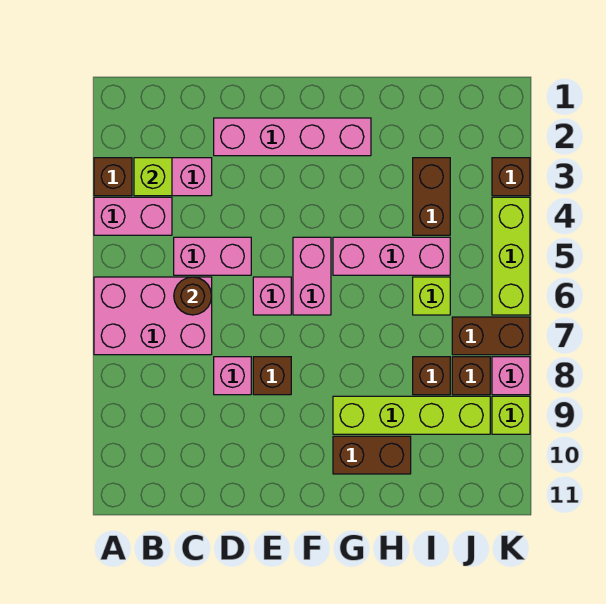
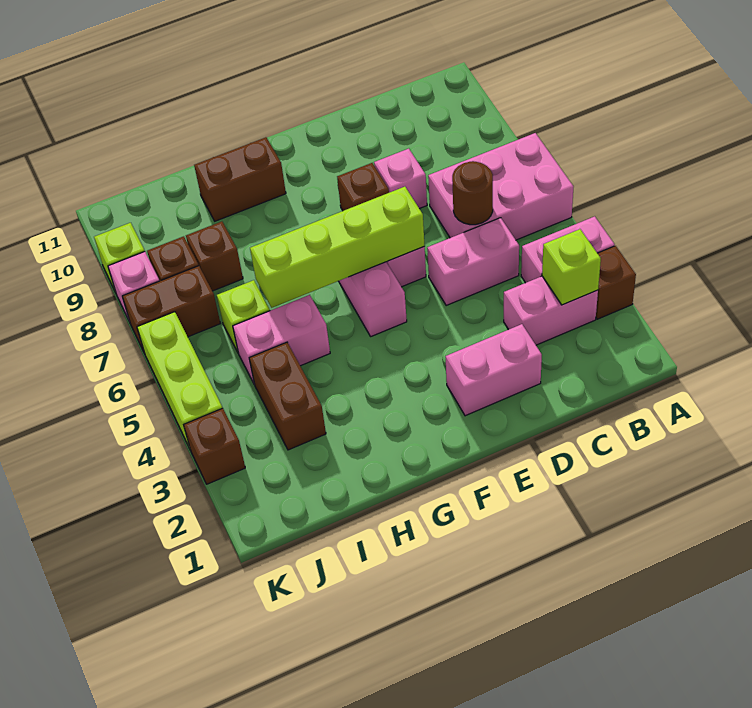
pink 1x4 brick [214,118,371,156] -> pink 1x2 brick [445,324,542,416]
pink 1x3 brick [333,237,450,275] -> pink 1x2 brick [233,295,330,385]
lime 1x4 brick [333,396,490,434] -> lime 1x4 brick moved to [250,187,425,308]

